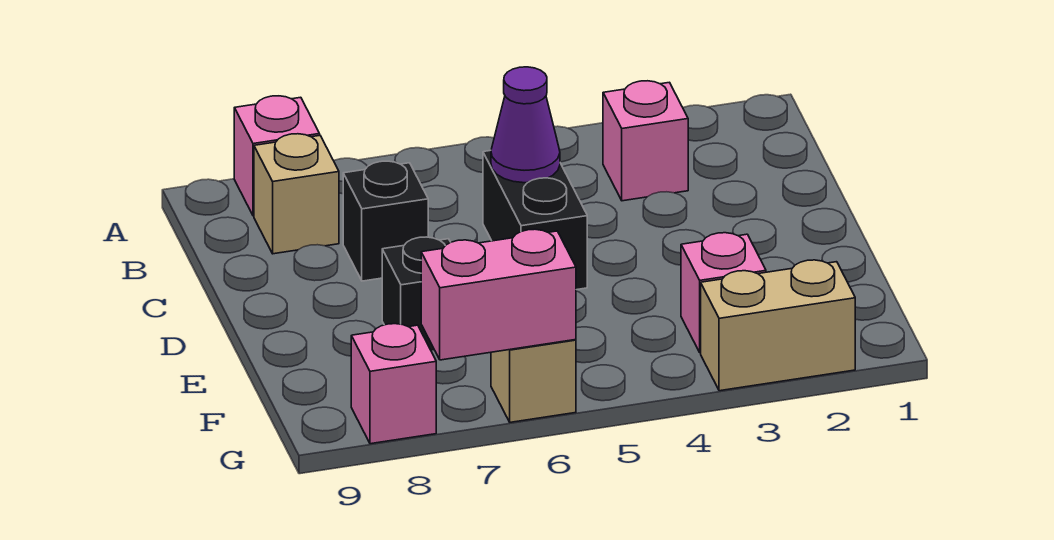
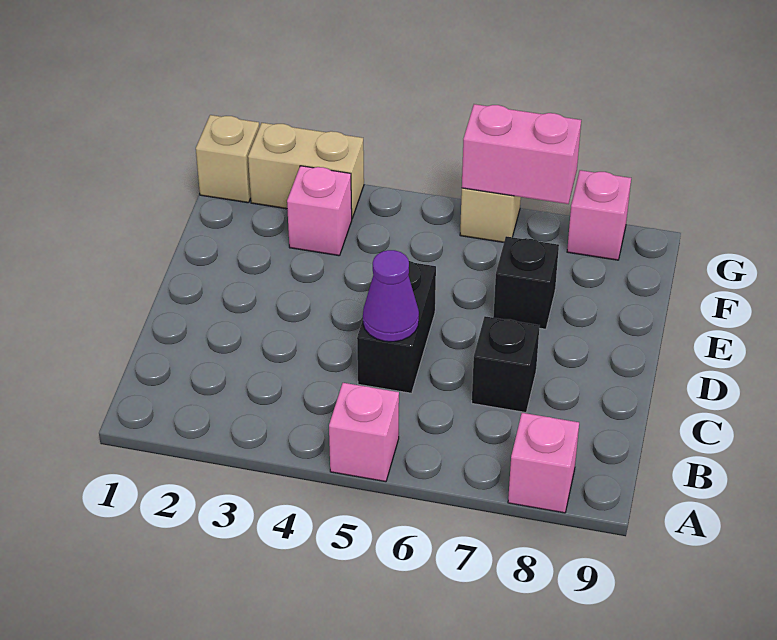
pink 1x1 brick [603,81,688,201] -> pink 1x1 brick moved to [329,383,399,482]
tan 1x1 brick [254,134,339,254] -> tan 1x1 brick moved to [196,115,259,203]

